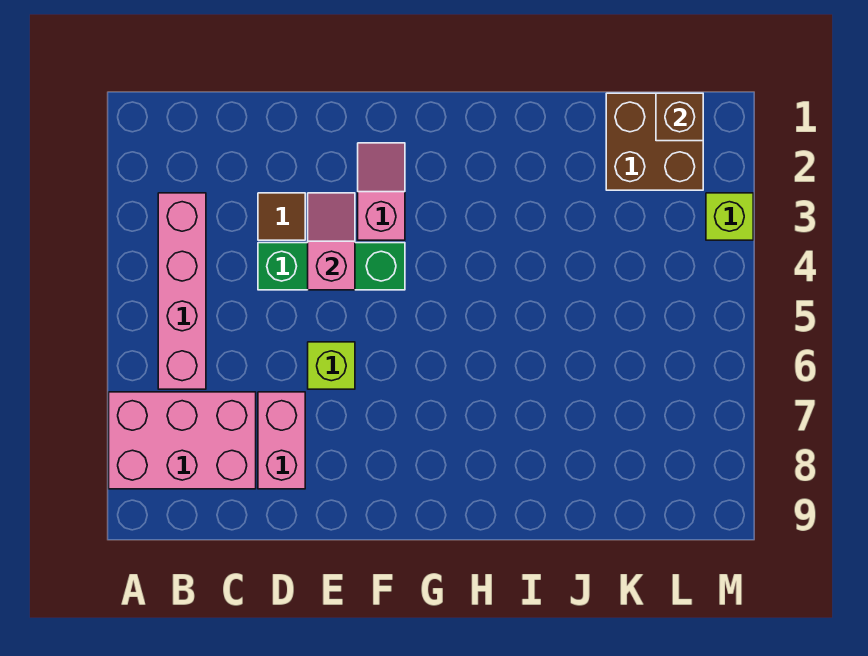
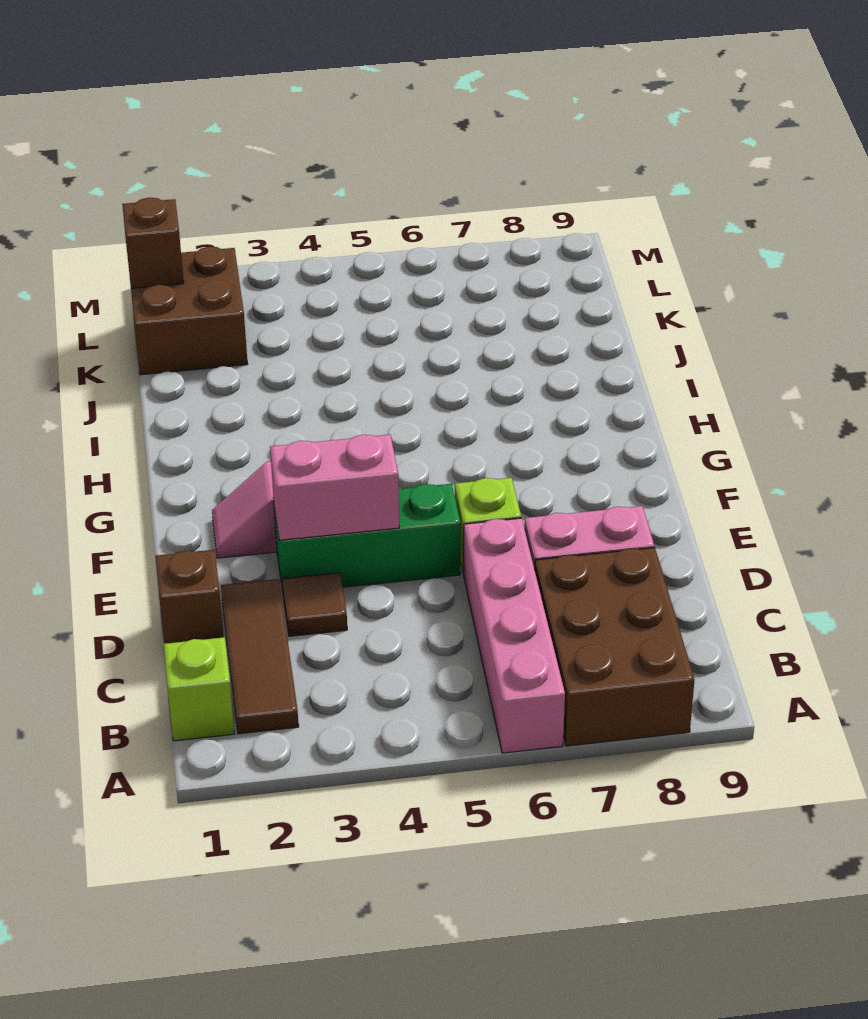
pink 2x3 brick [109,392,256,489] -> brown 2x3 brick [535,548,695,746]
none -> brown 1x3 tile [221,579,299,734]
pink 1x4 brick [158,193,206,389] -> pink 1x4 brick turned to [464,518,565,753]
none -> brown 1x1 brick [155,550,223,644]
green 1x3 brick [258,243,405,290] -> green 1x3 brick turned to [274,484,460,591]
pink 1x2 slope [308,193,355,290] -> pink 1x2 brick [270,435,399,540]
lime 1x1 brick [706,193,753,240] -> lime 1x1 brick moved to [163,637,235,741]

